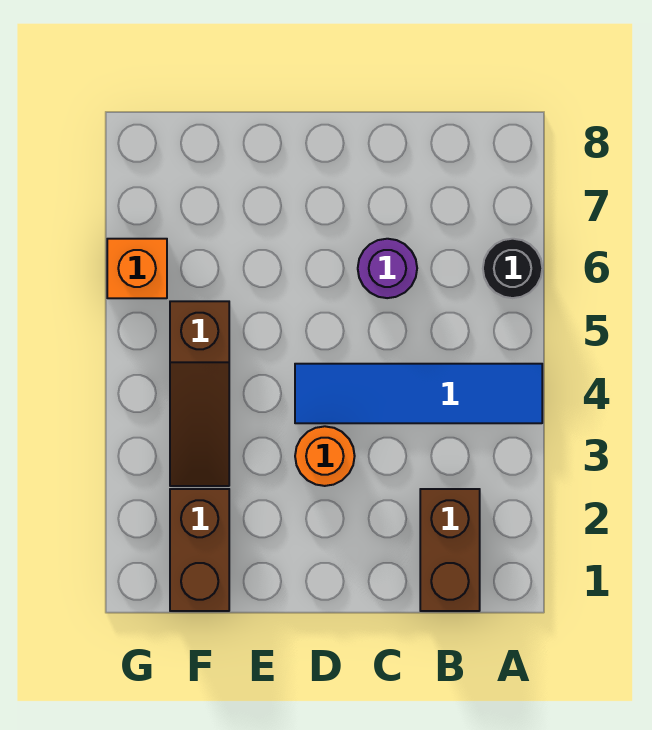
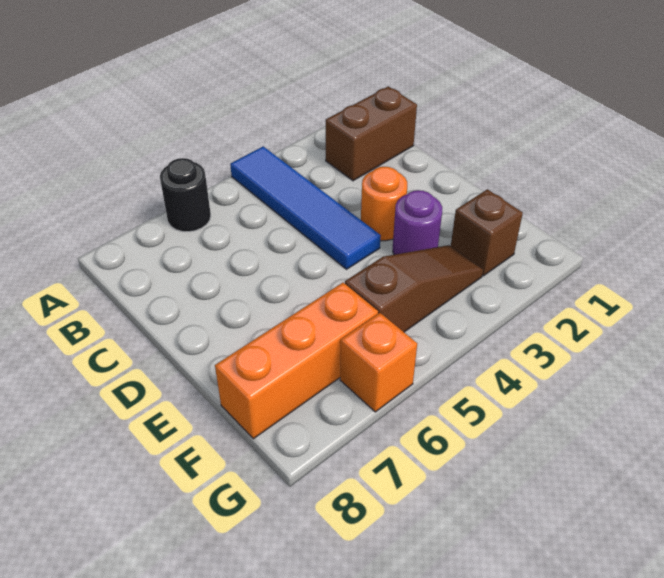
purple 1x1 round brick [358,239,417,298] -> purple 1x1 round brick moved to [393,190,442,255]
brown 1x2 brick [170,489,229,611] -> brown 1x1 brick [451,189,523,276]
none -> orange 1x3 brick [215,283,378,439]

